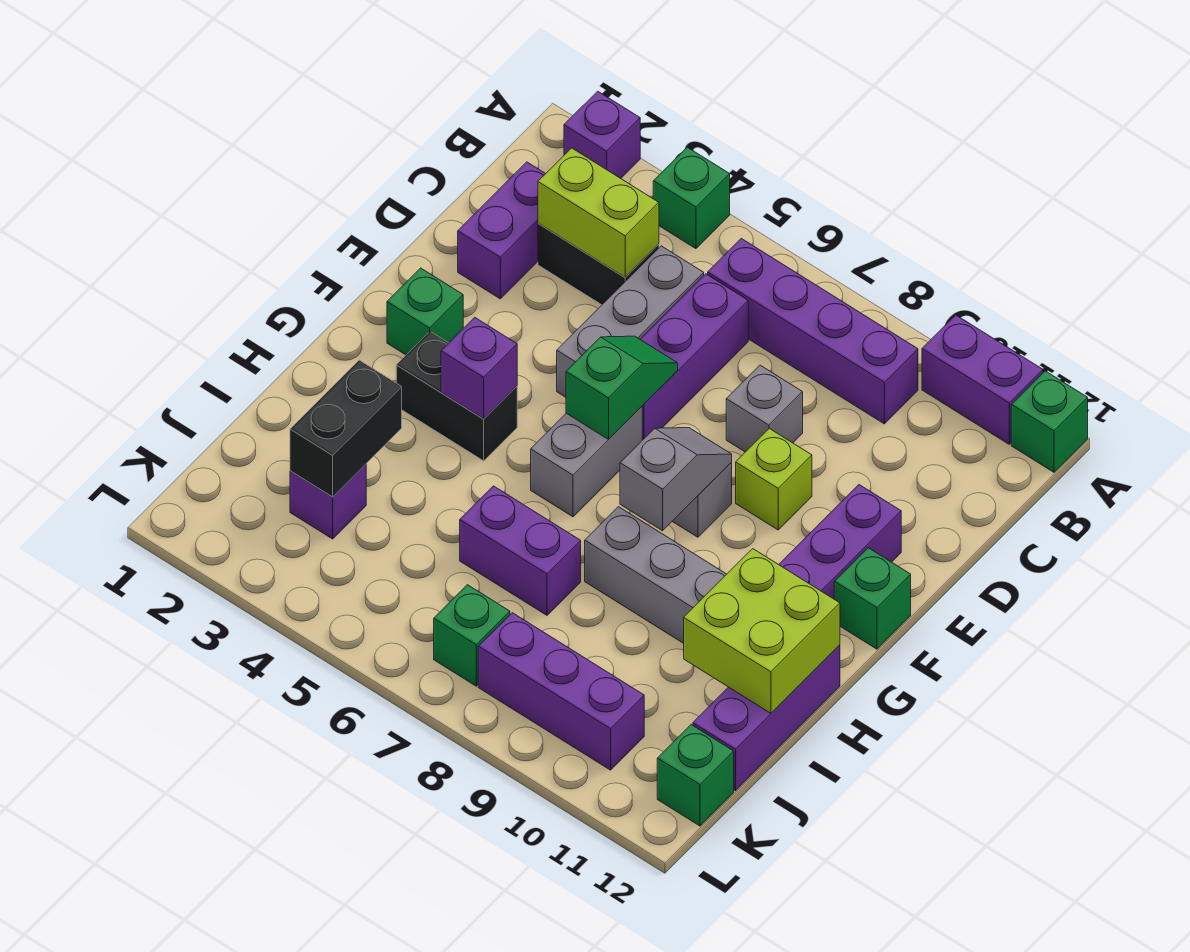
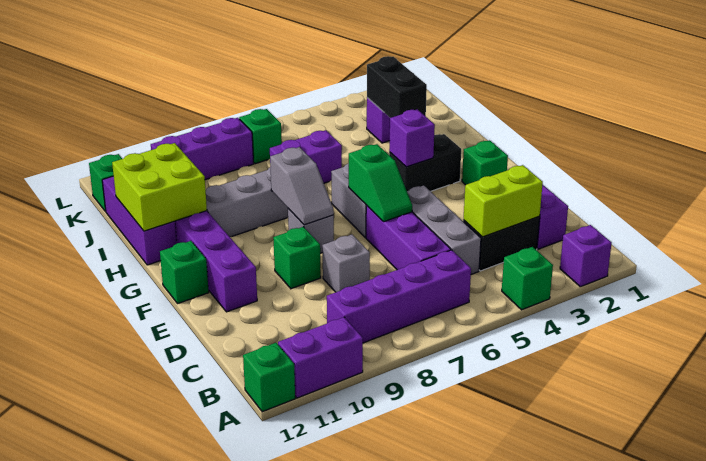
lime 1x1 brick [736,428,812,530] -> green 1x1 brick [273,227,321,289]

